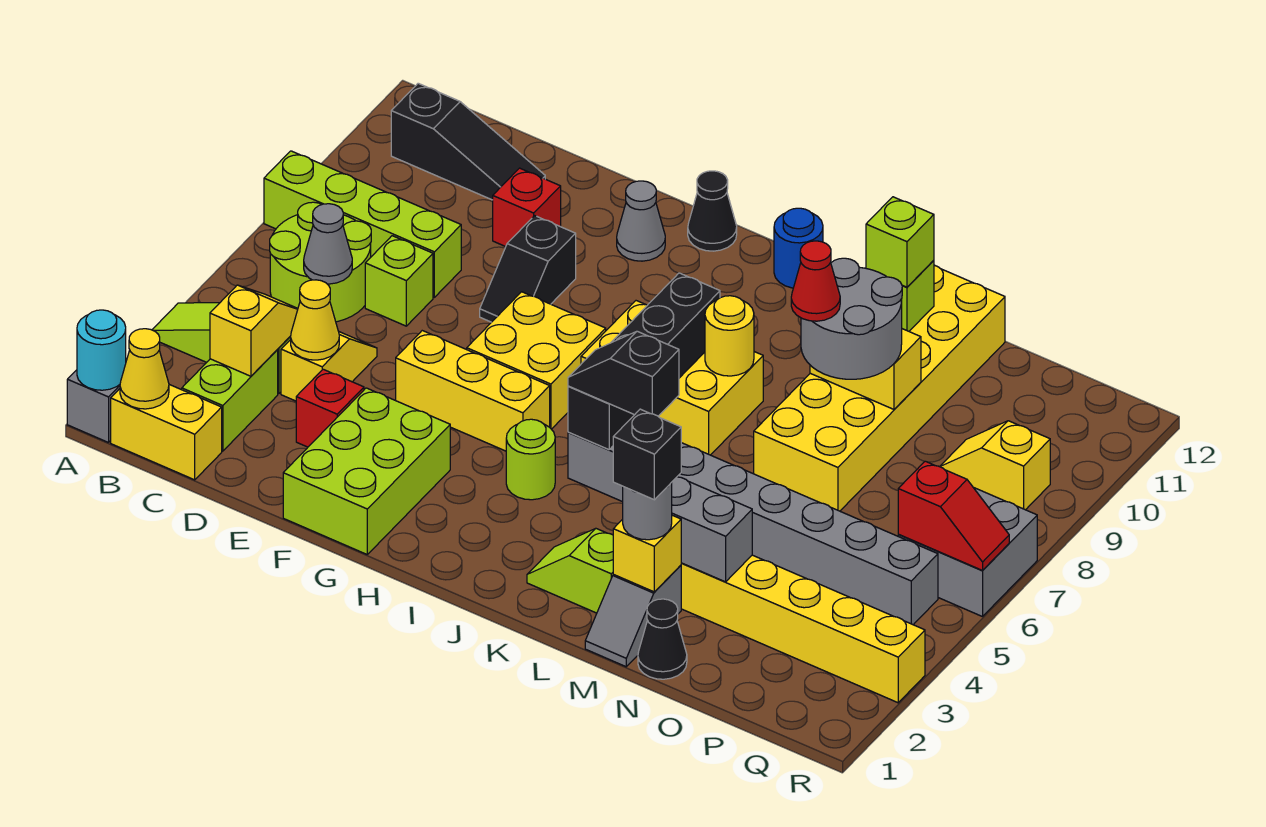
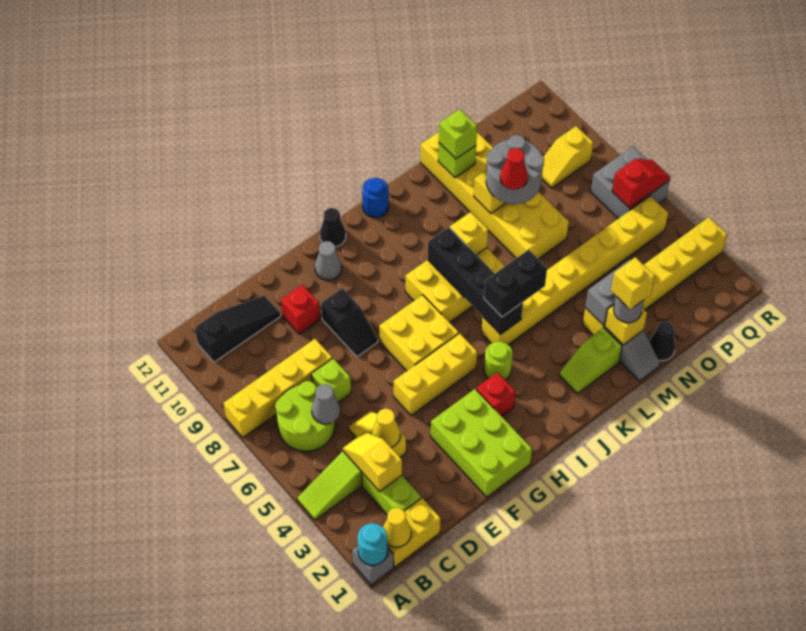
lime 1x4 brick [264,151,461,297] -> yellow 1x4 brick [224,339,332,438]
red 1x1 brick [296,369,364,447] -> red 1x1 brick moved to [476,372,516,416]
grey 1x8 brick [568,432,938,625] -> yellow 1x8 brick [482,196,668,345]
black 1x2 slope [568,331,679,416] -> black 1x2 brick [484,250,547,317]
yellow 1x1 round brick [705,296,754,376] -> yellow 1x1 brick [450,212,488,255]
black 1x1 brick [613,409,681,500] -> yellow 1x1 brick [611,257,655,309]

